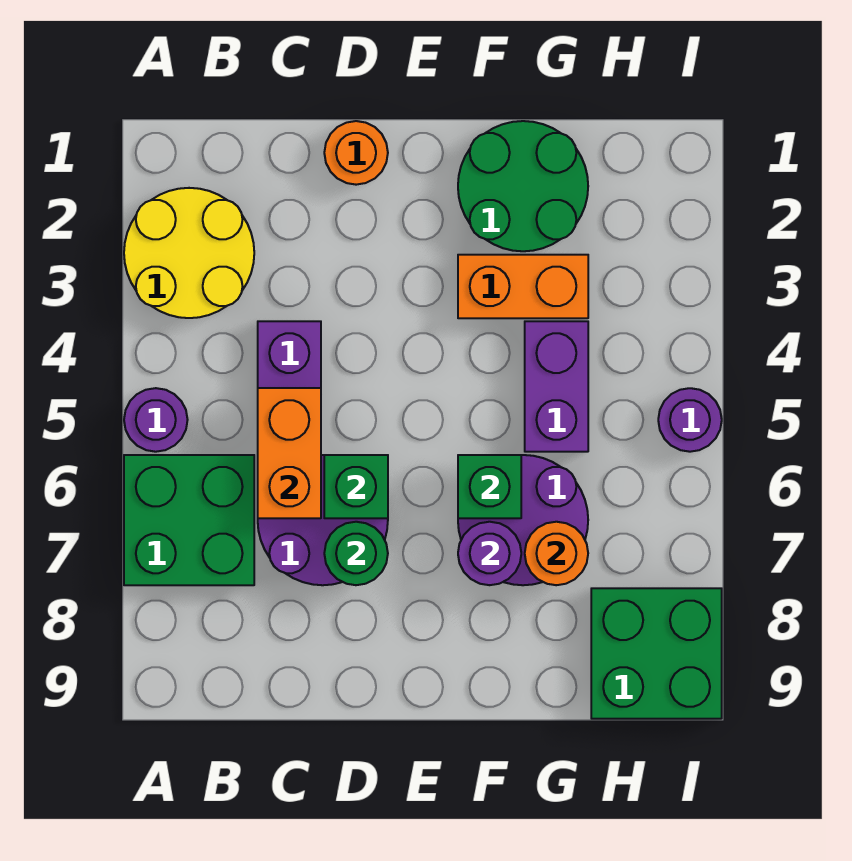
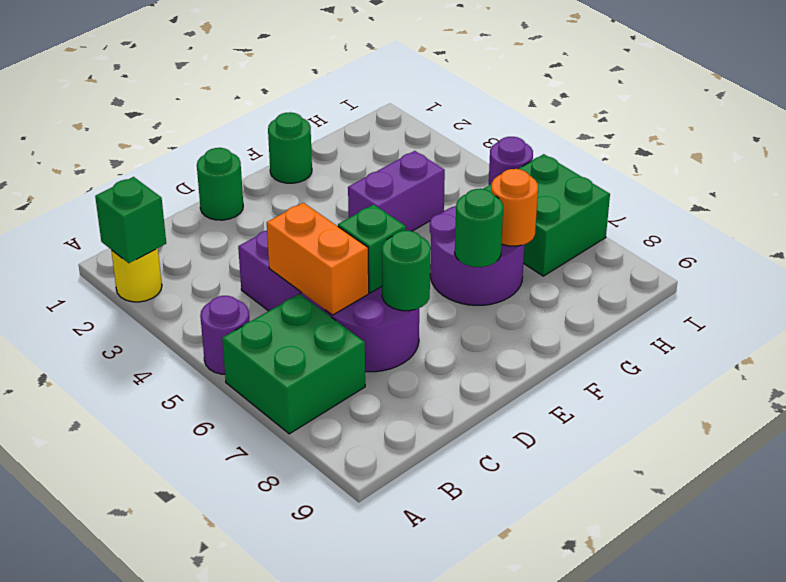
yellow 2x2 round brick [124,188,254,318] -> yellow 1x1 round brick [111,248,162,302]
orange 1x1 round brick [324,121,388,185] -> green 1x1 round brick [197,148,243,220]
green 2x2 round brick [458,121,588,251] -> green 1x1 round brick [268,112,312,183]
orange 1x2 brick [458,255,588,318] -> none
green 1x1 brick [458,455,521,518] -> green 1x1 brick moved to [95,177,166,263]
purple 1x1 round brick [458,522,521,585] -> green 1x1 round brick [455,189,503,267]
purple 1x2 brick [525,321,588,452] -> purple 1x2 brick turned to [348,151,445,231]
green 2x2 brick [591,588,722,719] -> green 2x2 brick moved to [484,154,610,276]

